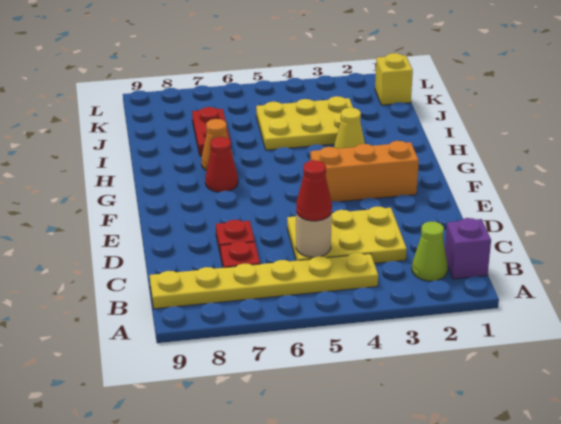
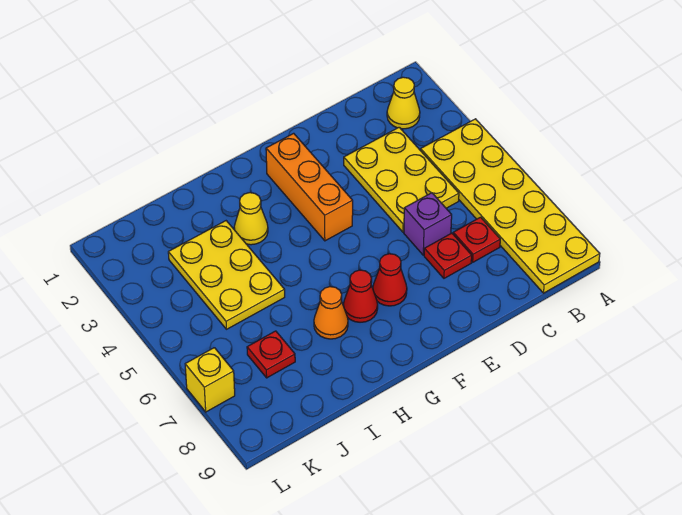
purple 1x1 brick [445,218,491,279] -> purple 1x1 brick moved to [404,193,452,255]
lime 1x1 cone [412,222,448,281] -> yellow 1x1 cone [387,77,420,129]
yellow 1x6 plate [150,253,378,309] -> yellow 2x6 plate [421,119,600,293]
tan 1x1 round brick [296,213,332,257] -> none
red 1x1 cone [296,160,332,221] -> red 1x1 cone moved to [373,254,407,306]
red 1x2 plate [192,107,230,156] -> red 1x1 plate [247,331,295,378]
yellow 1x1 brick [375,53,413,105] -> yellow 1x1 brick moved to [185,348,235,412]

